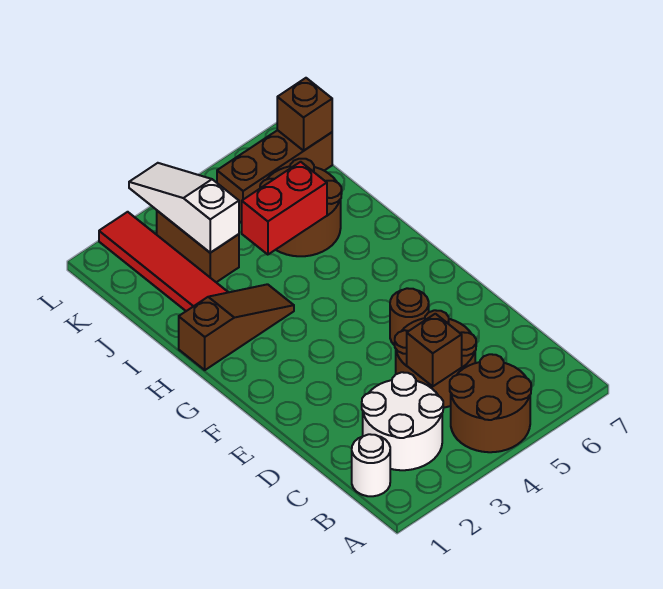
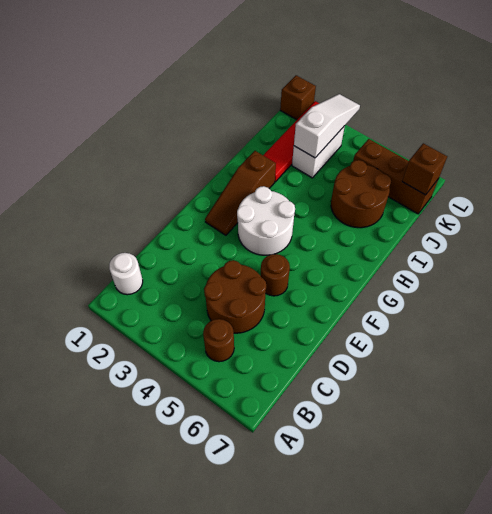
brown 2x2 round brick [450,354,531,452] -> brown 1x1 round brick [203,319,234,362]
white 2x2 round brick [362,372,443,470] -> white 2x2 round brick moved to [237,186,295,255]
brown 1x1 brick [407,314,462,386] -> brown 1x1 brick moved to [280,75,316,120]
brown 1x3 slope [179,284,294,370] -> brown 1x3 slope turned to [205,151,276,235]
red 1x2 brick [242,162,327,255] -> none
brown 1x2 brick [157,211,239,282] -> white 1x2 brick [292,126,345,178]

